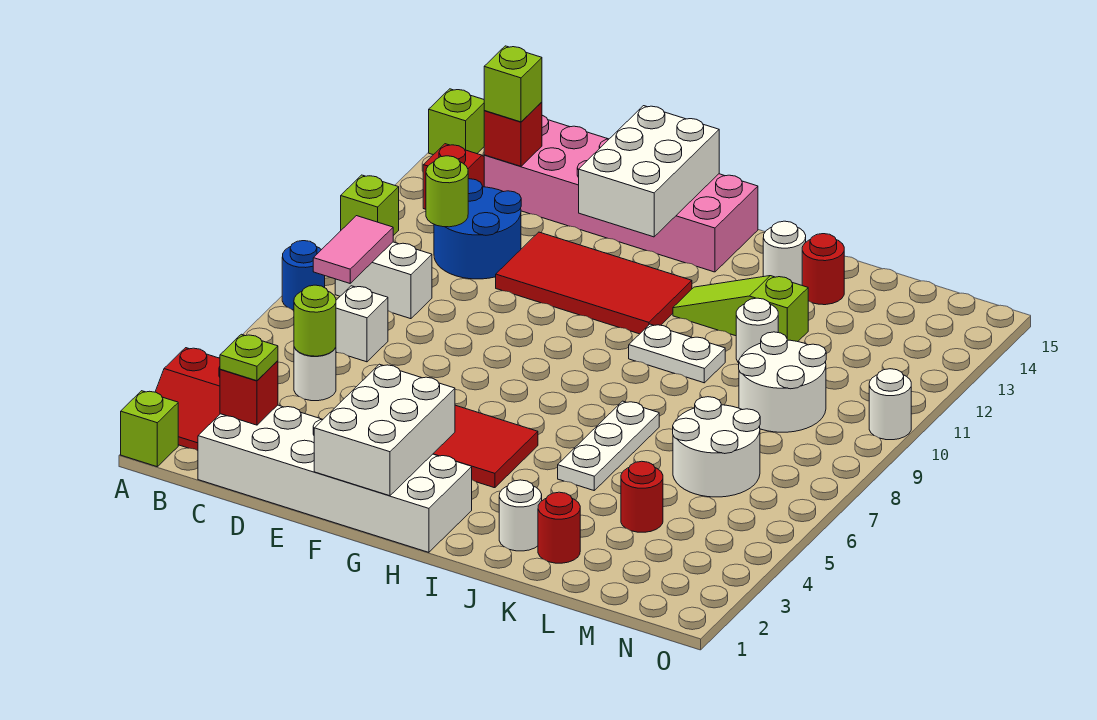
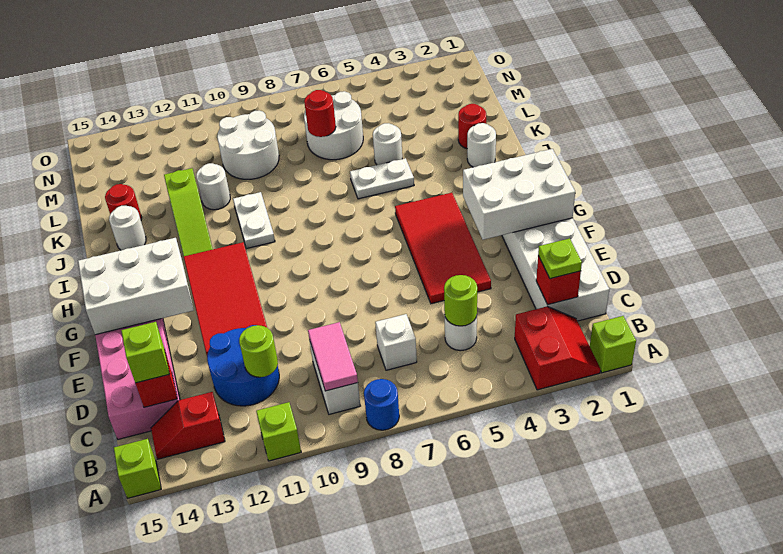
pink 1x2 tile [313,216,393,283] -> pink 1x2 tile turned to [308,322,358,391]
white 1x3 plate [558,401,659,490] -> white 1x2 plate [350,158,414,199]
red 1x1 round brick [621,461,663,532] -> red 1x1 round brick moved to [304,90,336,137]
white 1x1 round brick [869,369,911,440] -> white 1x1 round brick moved to [373,123,402,165]

